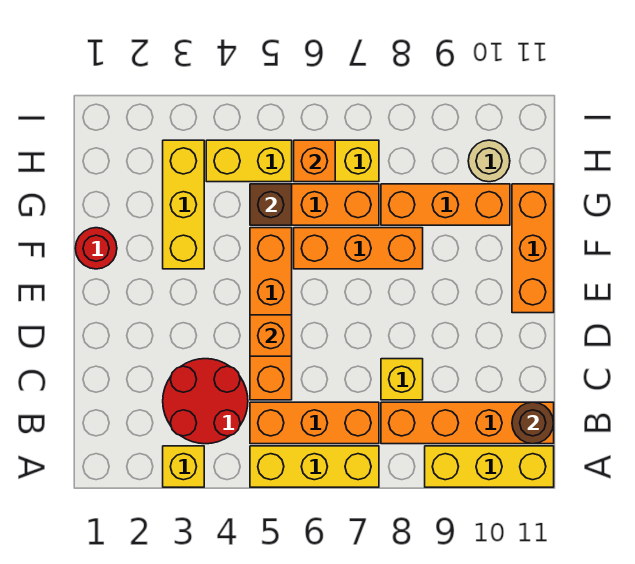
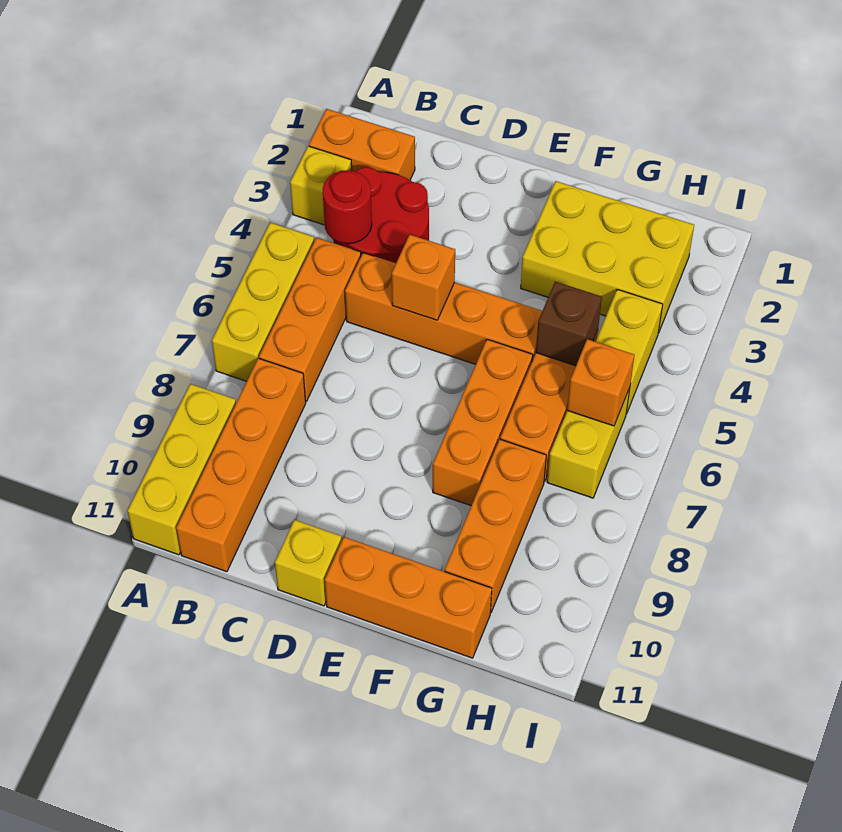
none -> orange 1x2 brick [309,109,415,180]
brown 1x1 round brick [512,402,554,444] -> none
yellow 1x1 brick [381,359,423,400] -> yellow 1x1 brick moved to [275,520,342,606]
red 1x1 round brick [75,228,117,269] -> red 1x1 round brick moved to [323,170,372,244]
yellow 1x3 brick [163,140,204,269] -> yellow 2x3 brick [521,181,694,333]
tan 1x1 round brick [468,140,510,182] -> none

